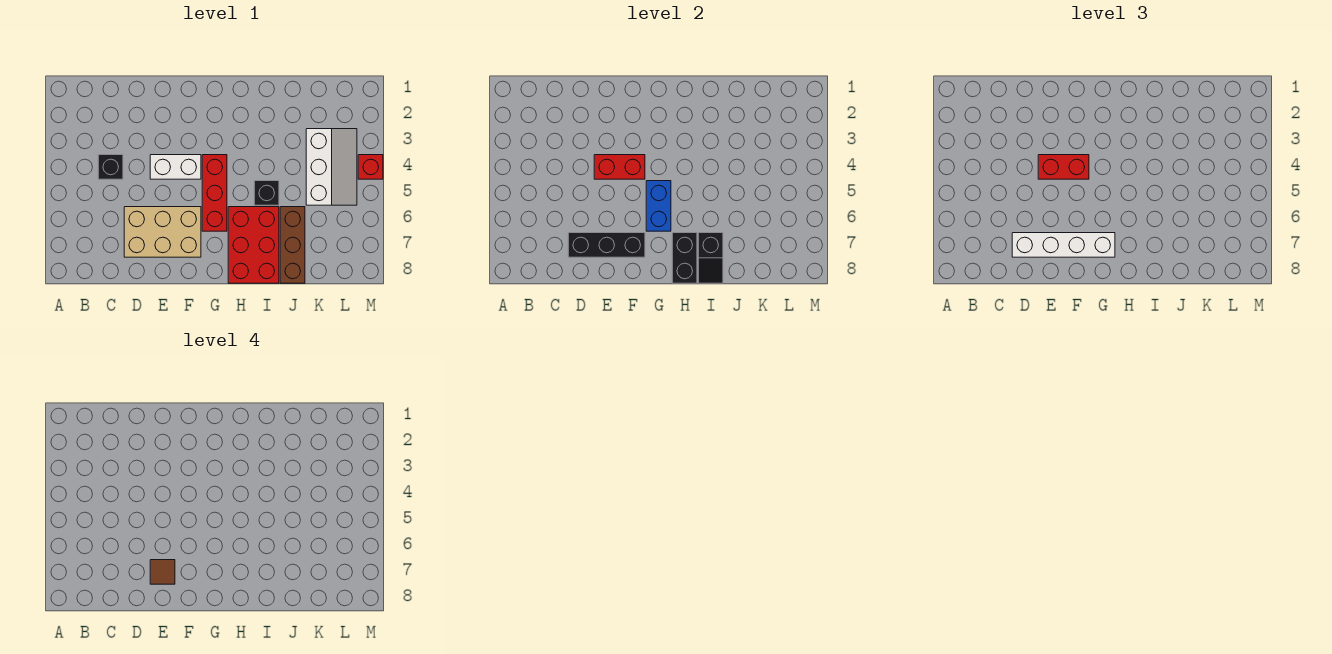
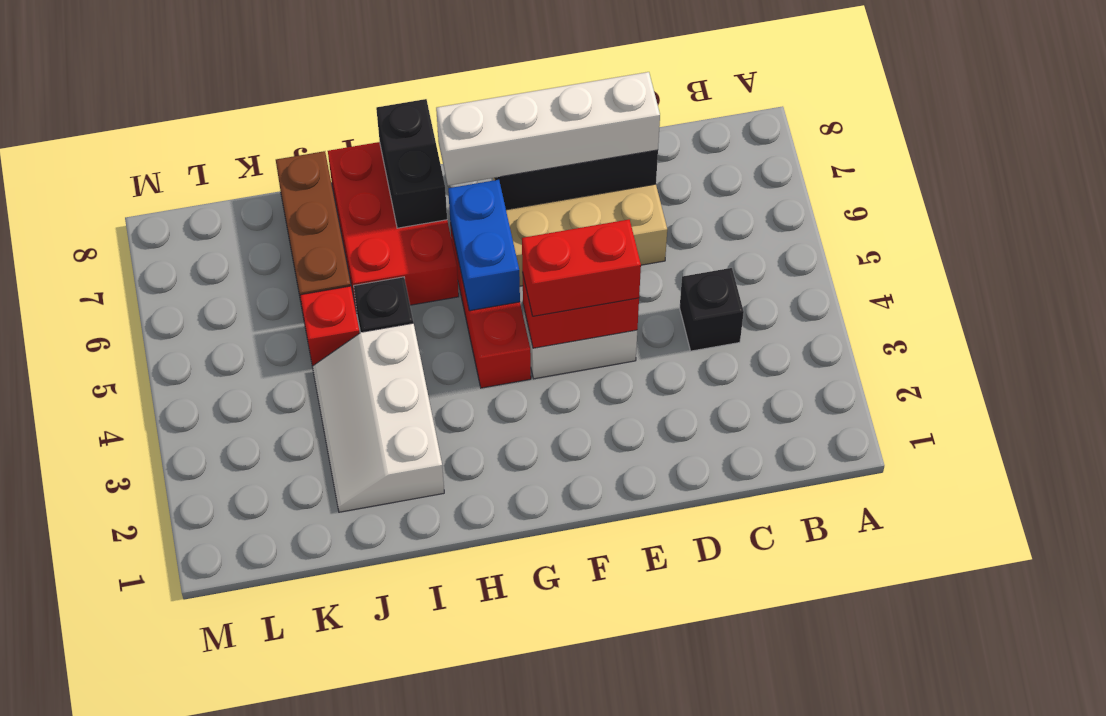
brown 1x1 tile [150,560,175,584] -> none
black 1x2 slope [698,233,723,283] -> none
white 2x3 slope [306,129,357,205] -> white 2x3 slope moved to [312,323,444,512]
red 1x1 brick [358,155,383,179] -> red 1x1 brick moved to [300,286,360,366]

